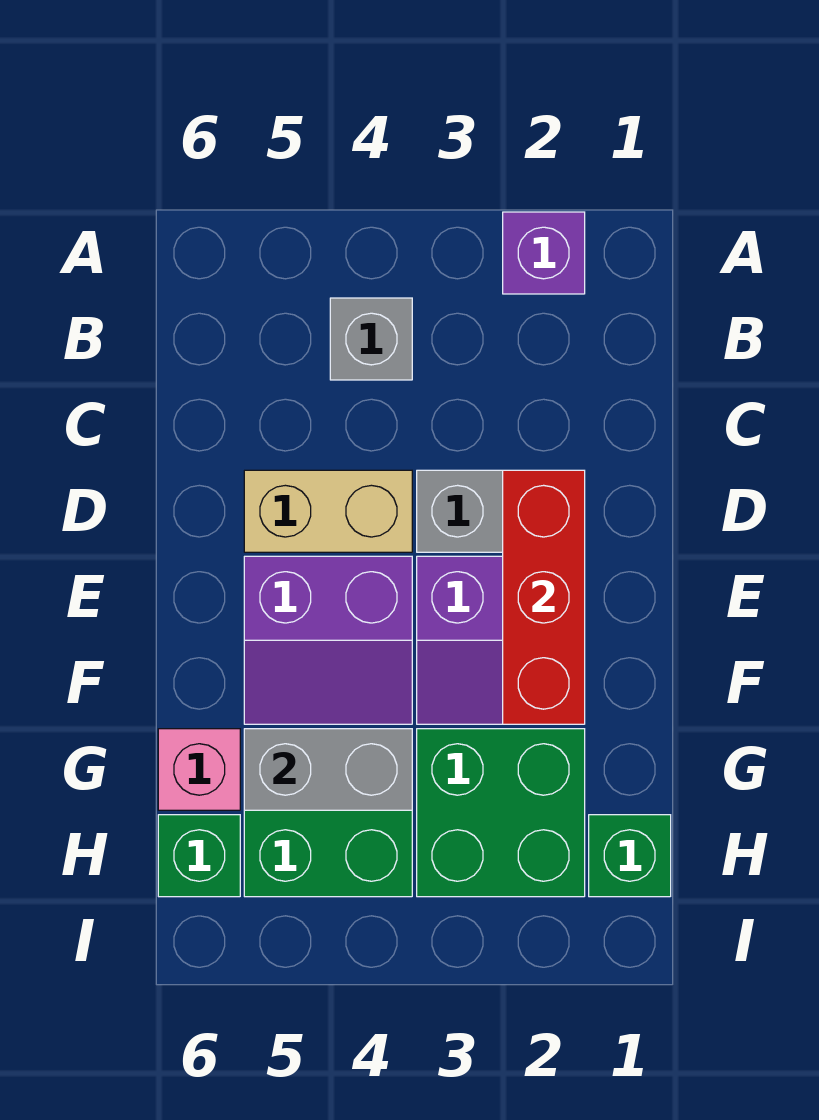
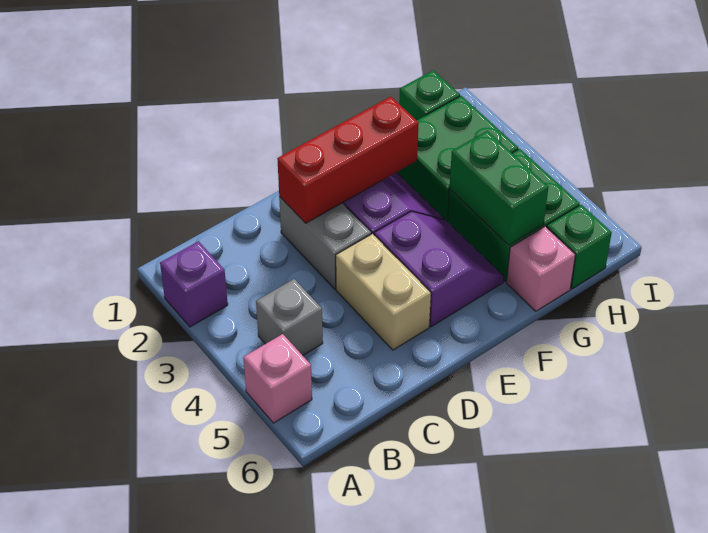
none -> pink 1x1 brick [243,334,312,423]
grey 1x2 brick [244,729,412,810] -> green 1x2 brick [449,131,548,245]

